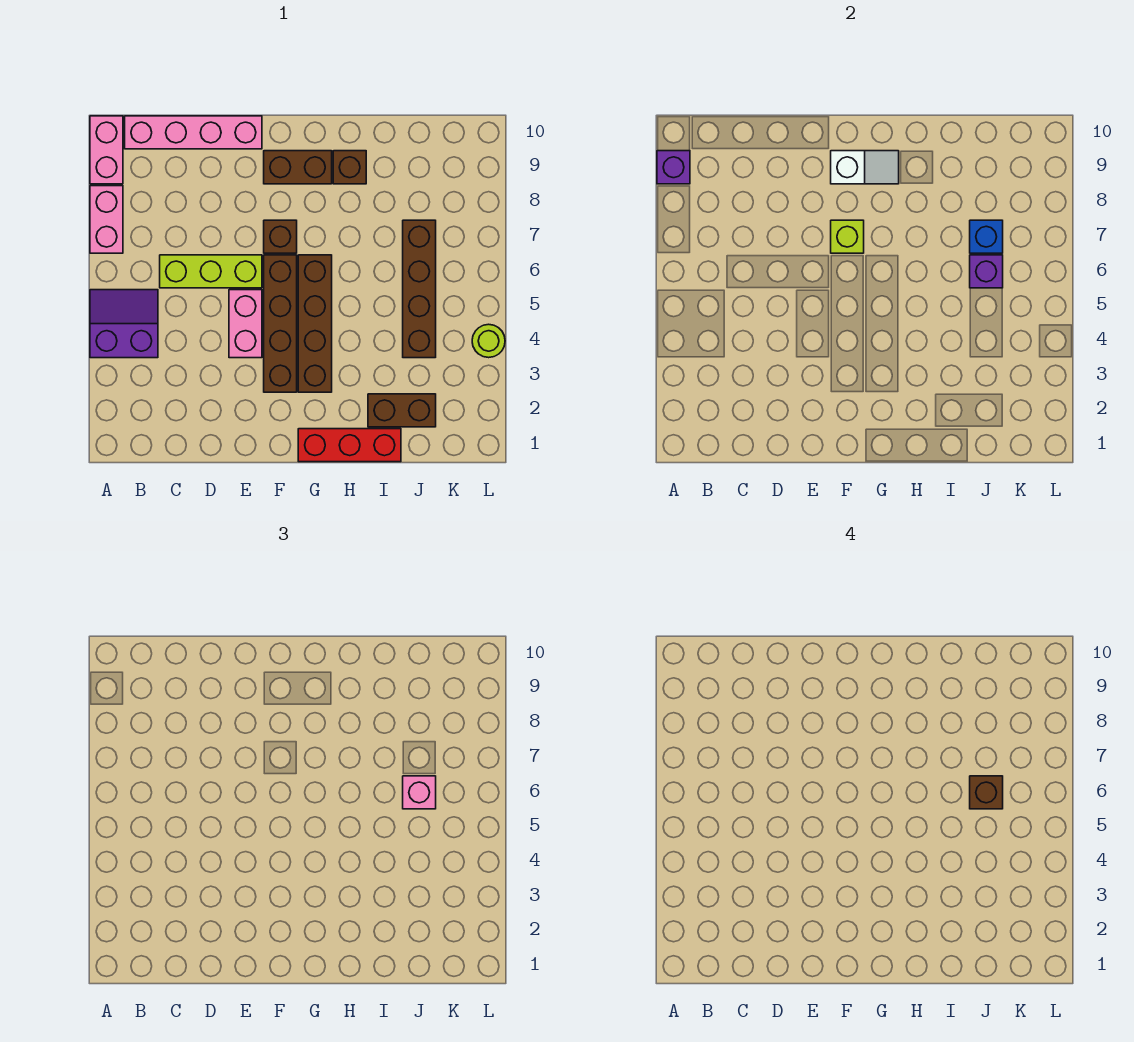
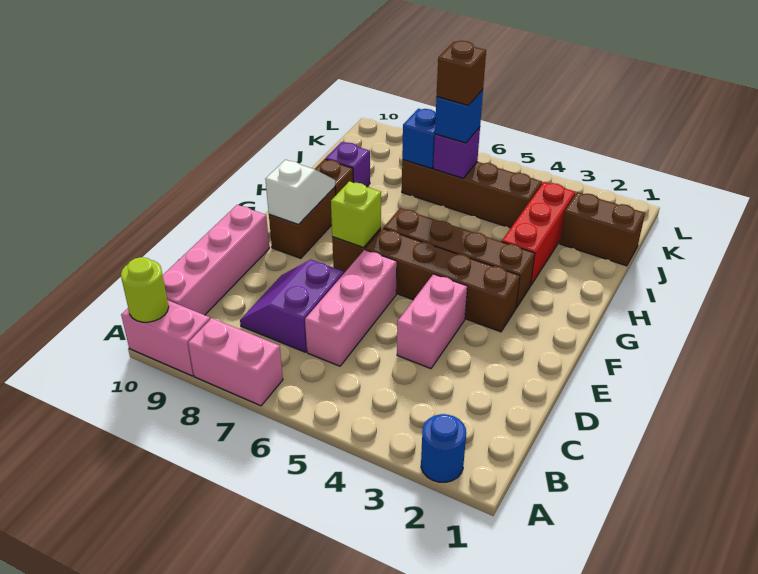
none -> blue 1x1 round brick [421,414,466,482]
purple 2x2 slope [90,290,158,358] -> purple 2x2 slope moved to [240,260,344,352]
purple 1x1 brick [657,151,690,184] -> purple 1x1 brick moved to [325,142,370,187]
lime 1x3 brick [160,255,262,288] -> pink 1x3 brick [305,250,397,366]
pink 1x2 brick [229,290,262,358] -> pink 1x2 brick turned to [397,274,467,369]
red 1x3 brick [298,429,401,462] -> red 1x3 brick moved to [502,182,575,285]
brown 1x2 brick [368,394,436,427] -> brown 1x2 brick turned to [560,192,645,266]
pink 1x1 brick [403,776,436,809] -> blue 1x1 brick [435,90,483,143]
lime 1x1 round brick [472,324,505,358] -> lime 1x1 round brick moved to [121,257,169,322]

